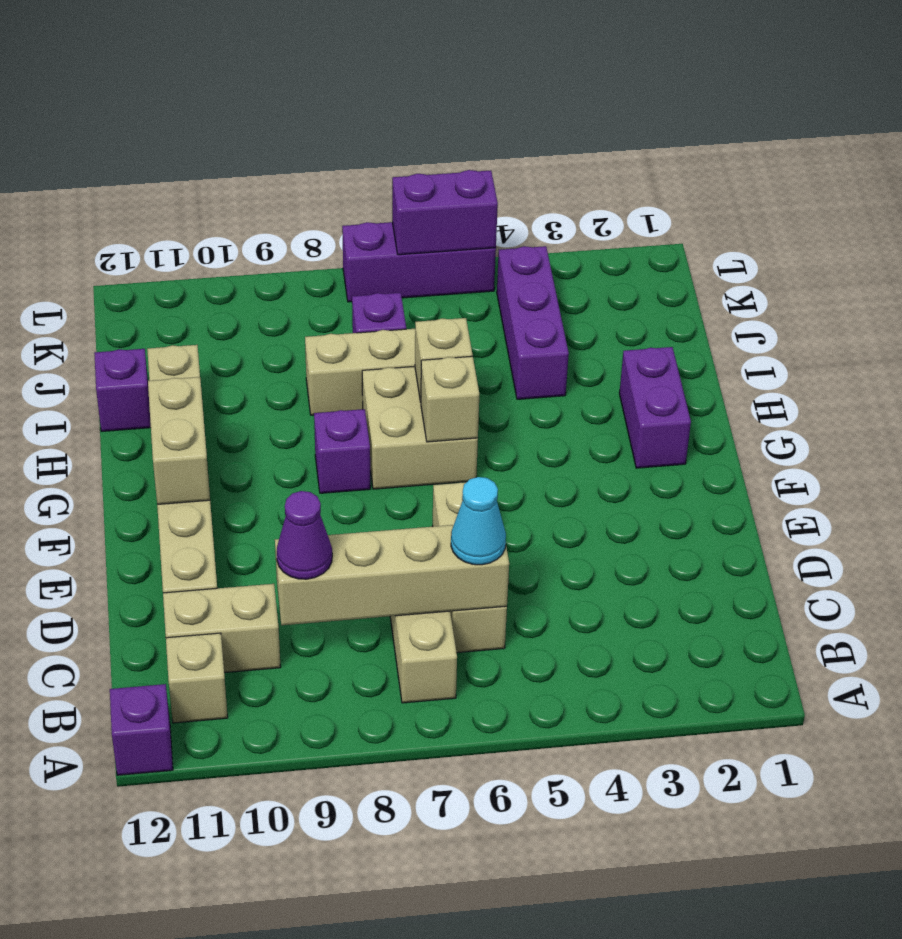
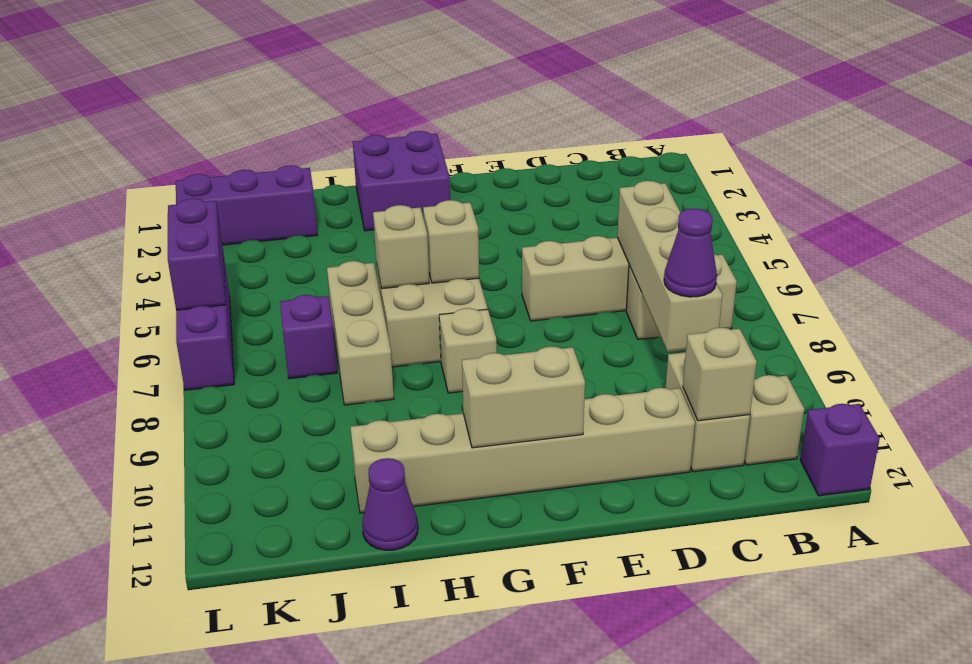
cyan 1x1 cone [451,477,506,565] -> none
none -> tan 1x1 brick [683,328,757,421]
purple 1x2 brick [619,347,691,468] -> purple 2x2 brick [353,131,450,231]
purple 1x1 brick [314,409,370,493] -> tan 1x1 brick [439,308,497,393]
purple 1x3 brick [497,246,569,399] -> purple 1x3 brick moved to [176,165,317,245]
purple 1x1 brick [94,349,151,431] -> purple 1x1 cone [362,458,418,550]

